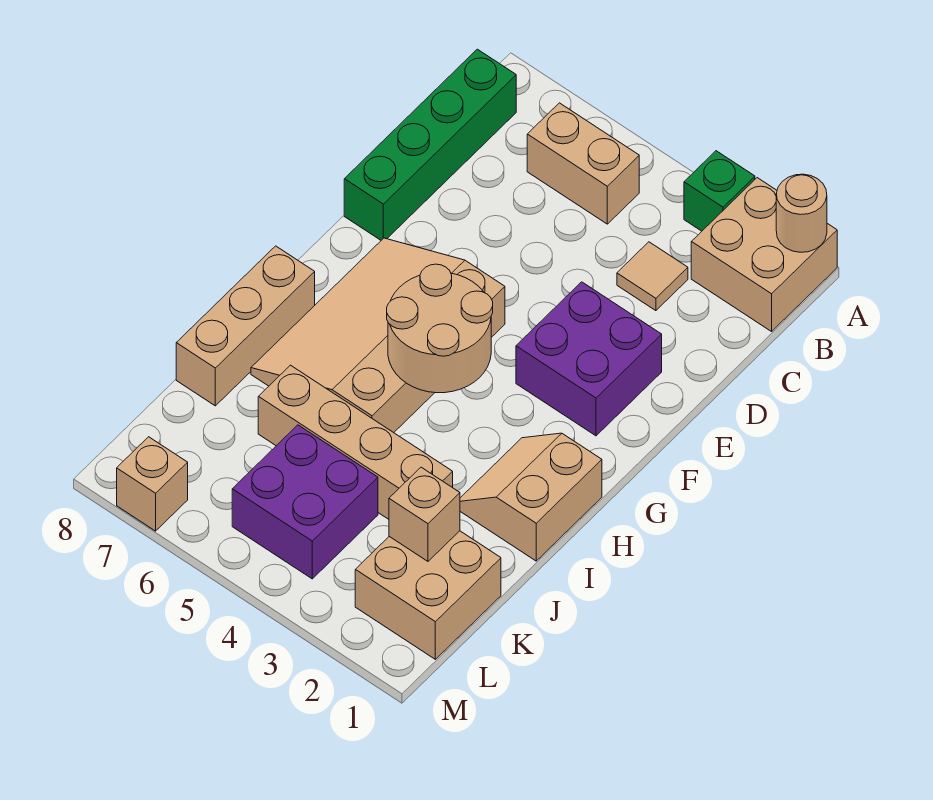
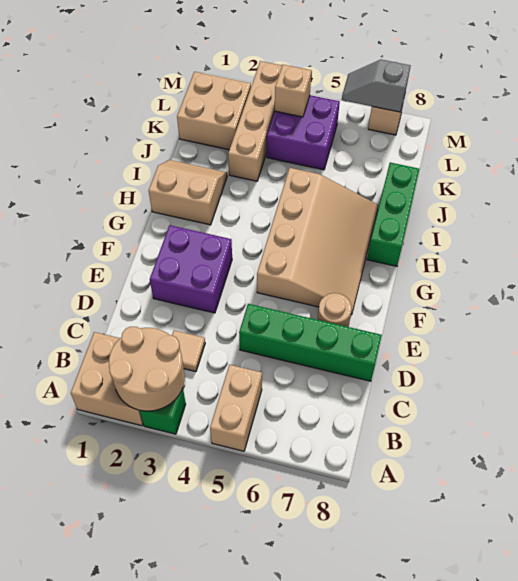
tan 1x1 round brick [776,174,827,252] -> tan 1x1 round brick moved to [317,293,352,327]
tan 1x2 brick [527,103,639,224] -> tan 1x2 brick turned to [210,365,262,451]
green 1x4 brick [344,49,516,240] -> green 1x4 brick turned to [239,304,382,381]
tan 2x2 round brick [387,264,493,393] -> tan 2x2 round brick moved to [109,327,185,411]
tan 2x2 slope [460,433,602,561] -> tan 2x2 slope turned to [149,160,227,225]
tan 1x3 brick [176,246,315,406] -> green 1x3 brick [367,163,419,266]
tan 1x4 brick [258,365,453,519] -> tan 1x4 brick turned to [228,61,282,181]
tan 1x1 brick [389,467,460,561] -> tan 1x1 brick moved to [275,65,312,117]
none -> grey 1x2 slope [342,60,411,112]

